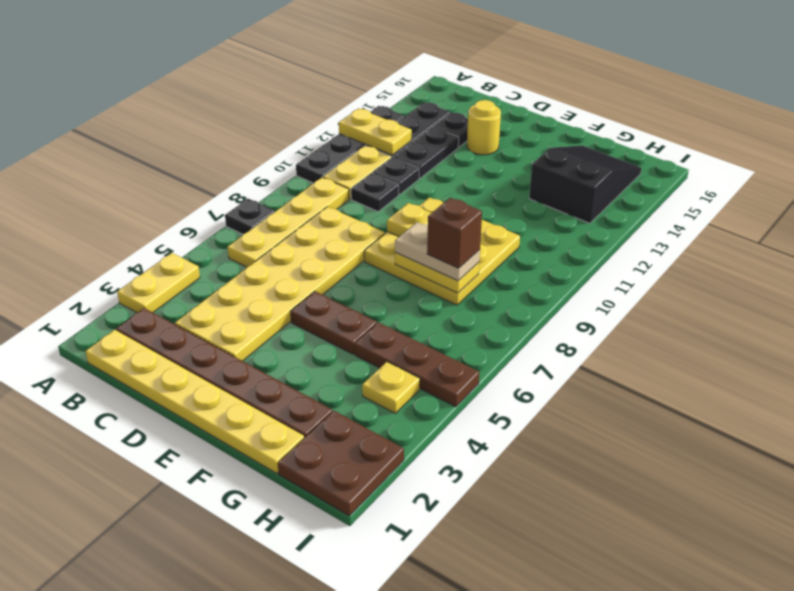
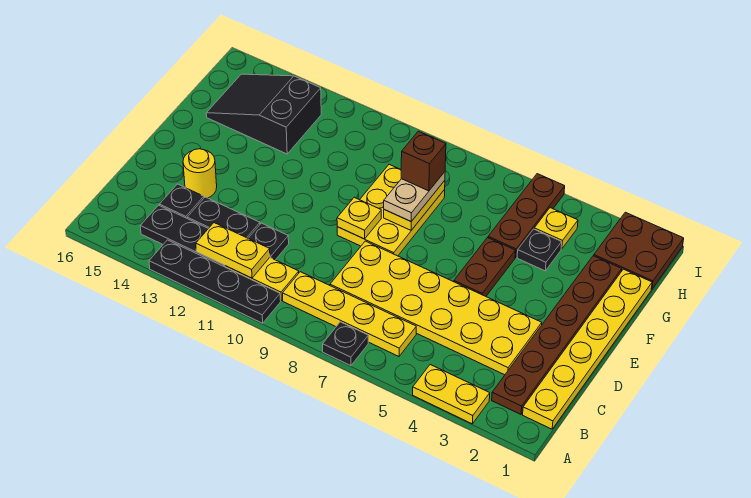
yellow 1x2 plate [339,109,412,155] -> yellow 1x2 plate turned to [196,223,270,278]
black 1x1 plate [351,173,399,211] -> black 1x1 plate moved to [517,229,562,271]
yellow 3x3 plate [364,197,520,305] -> yellow 2x3 plate [337,164,445,256]

